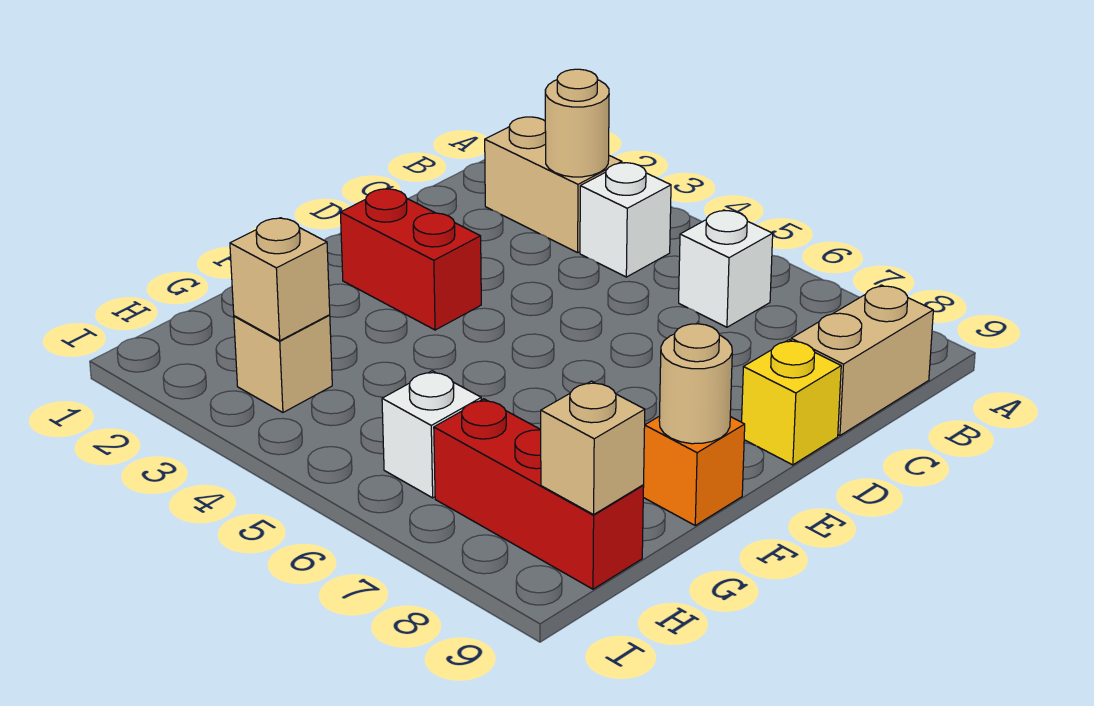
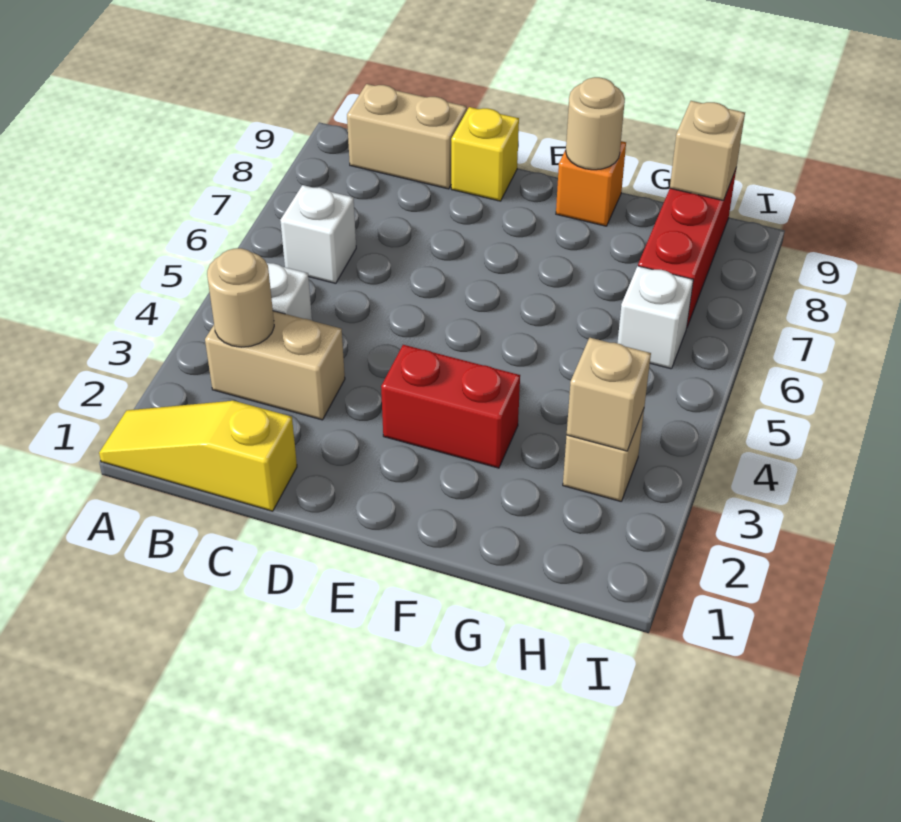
none -> yellow 1x3 slope [99,401,297,511]
tan 1x2 brick [485,117,622,253] -> tan 1x2 brick turned to [205,311,345,420]
red 1x2 brick [340,189,481,330] -> red 1x2 brick turned to [381,345,520,468]

